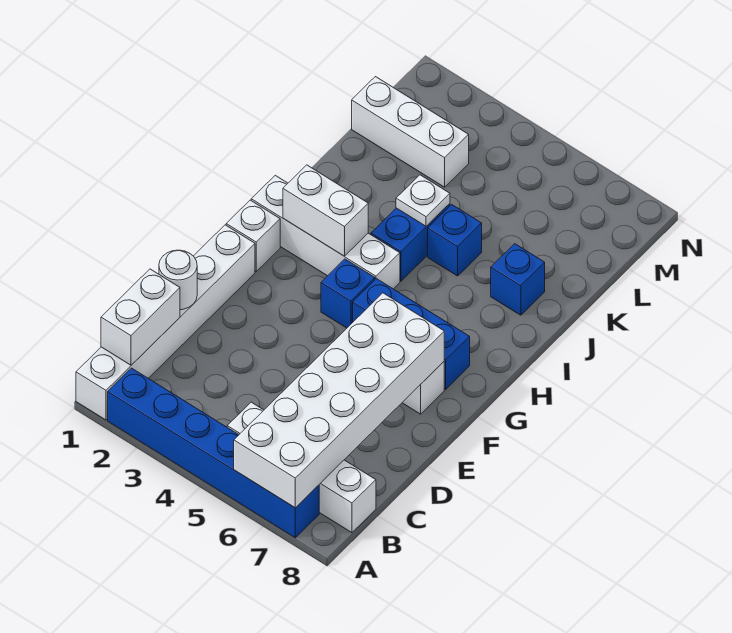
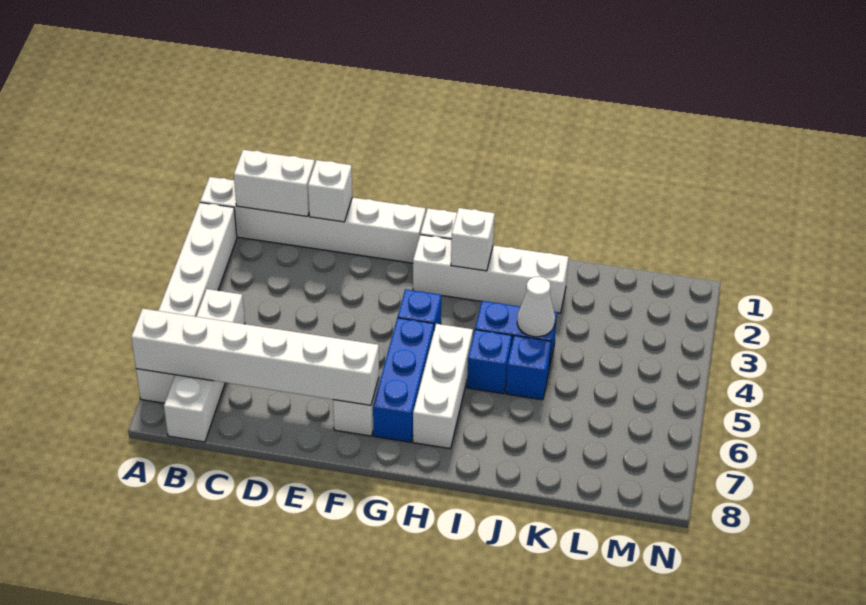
blue 1x6 brick [108,368,319,538] -> white 1x6 brick [136,203,237,403]
white 2x6 brick [234,293,444,508] -> white 1x6 brick [131,309,379,405]
white 1x1 round brick [159,250,197,310] -> white 1x1 brick [308,160,352,222]
white 1x4 brick [251,175,400,289] -> white 1x4 brick turned to [413,235,568,313]
white 1x2 brick [283,165,368,256] -> white 1x1 brick [451,208,495,271]
white 1x1 plate [396,175,450,226] -> white 1x1 cone [517,277,555,337]
blue 1x1 brick [491,244,545,315] -> blue 1x1 brick moved to [467,330,512,394]
white 1x3 brick [352,77,469,187] -> white 1x3 brick moved to [413,324,473,449]

